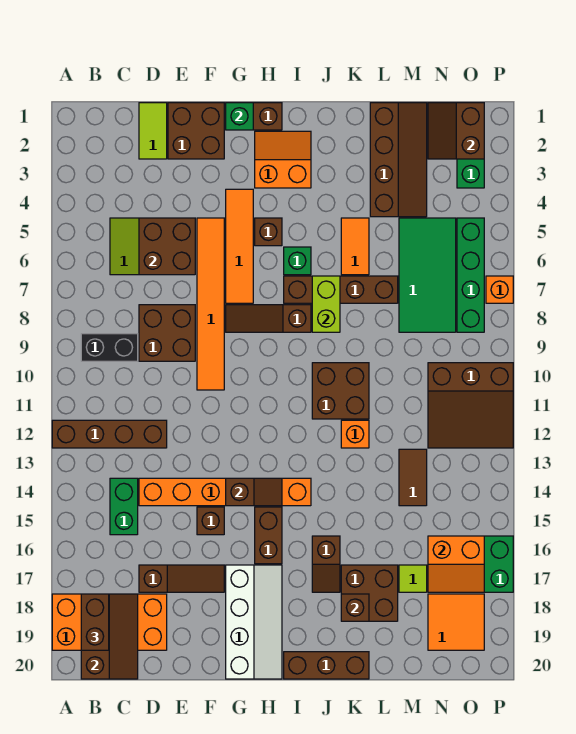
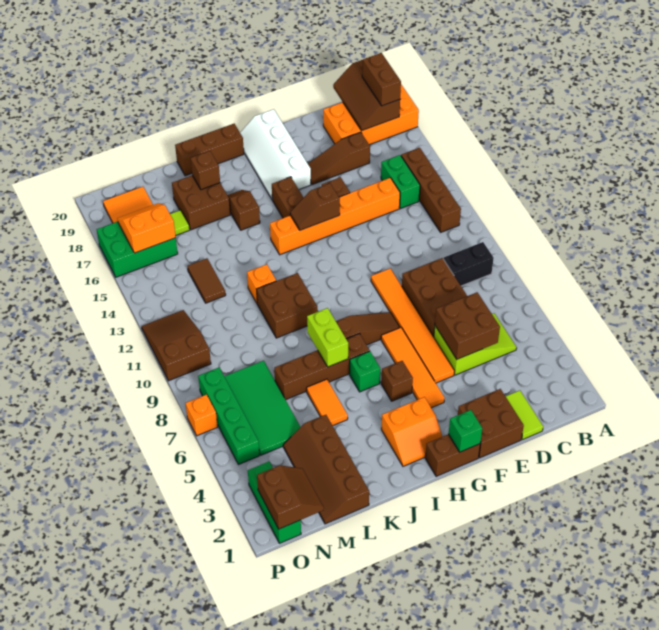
brown 1x4 brick [52,420,167,448] -> brown 1x4 brick turned to [401,148,461,232]
brown 2x2 brick [139,305,195,361] -> brown 2x3 brick [402,258,467,337]
brown 3x3 slope [428,363,513,448] -> brown 2x3 slope [142,310,211,381]

